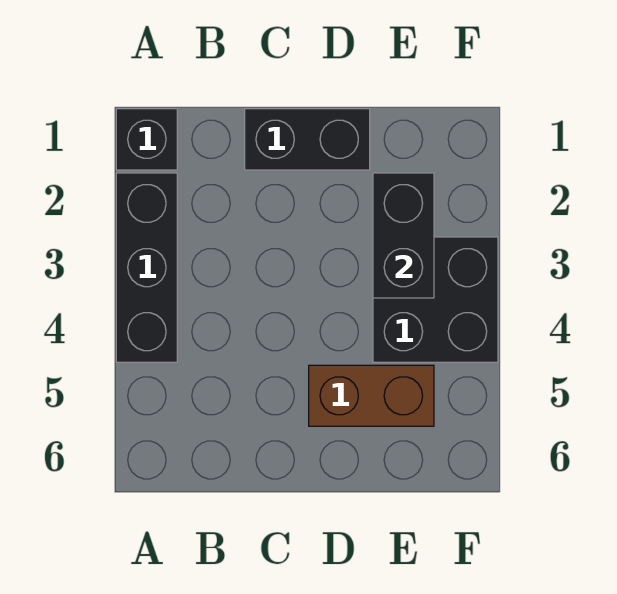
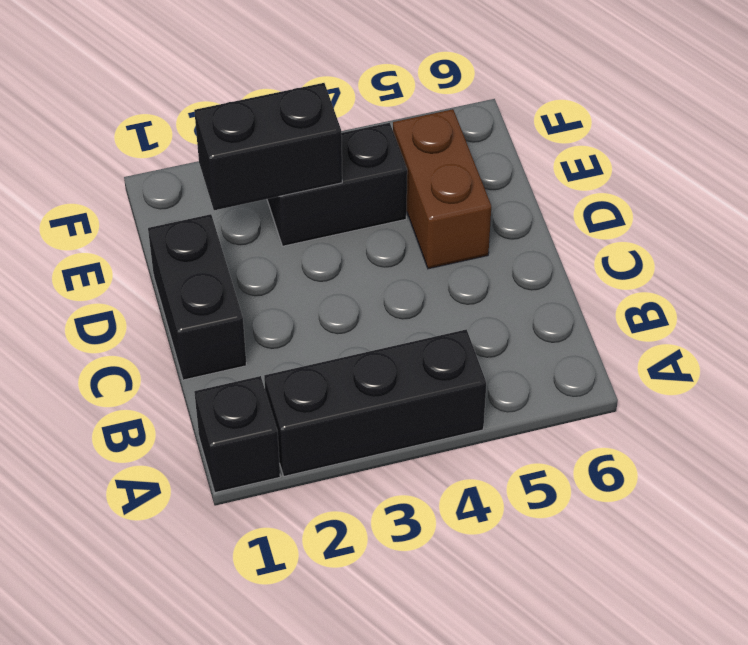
black 2x2 brick [373,237,498,362] -> black 1x2 brick [267,123,407,246]

